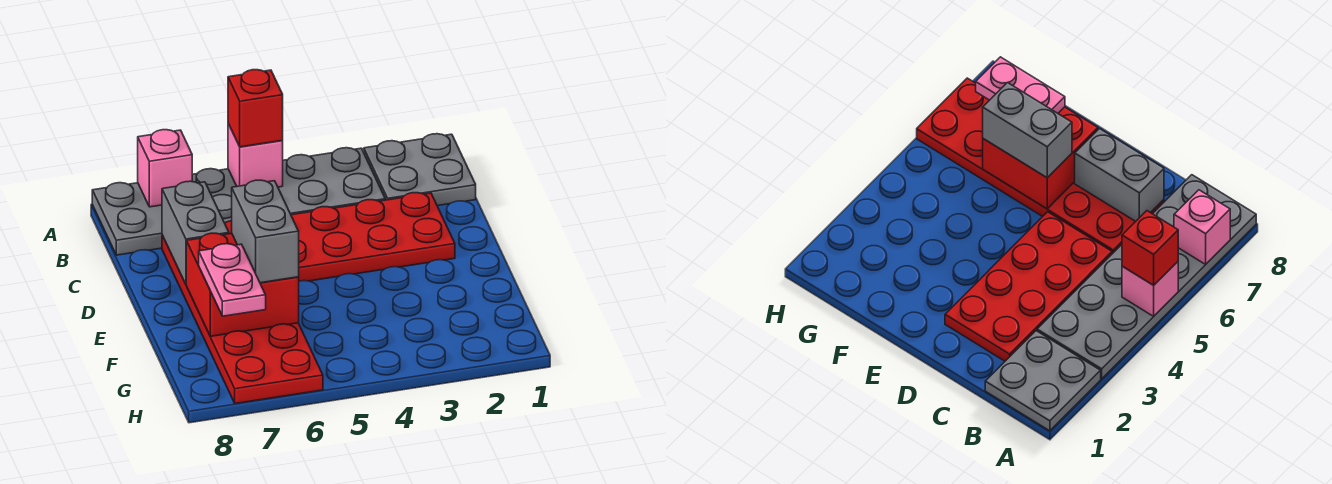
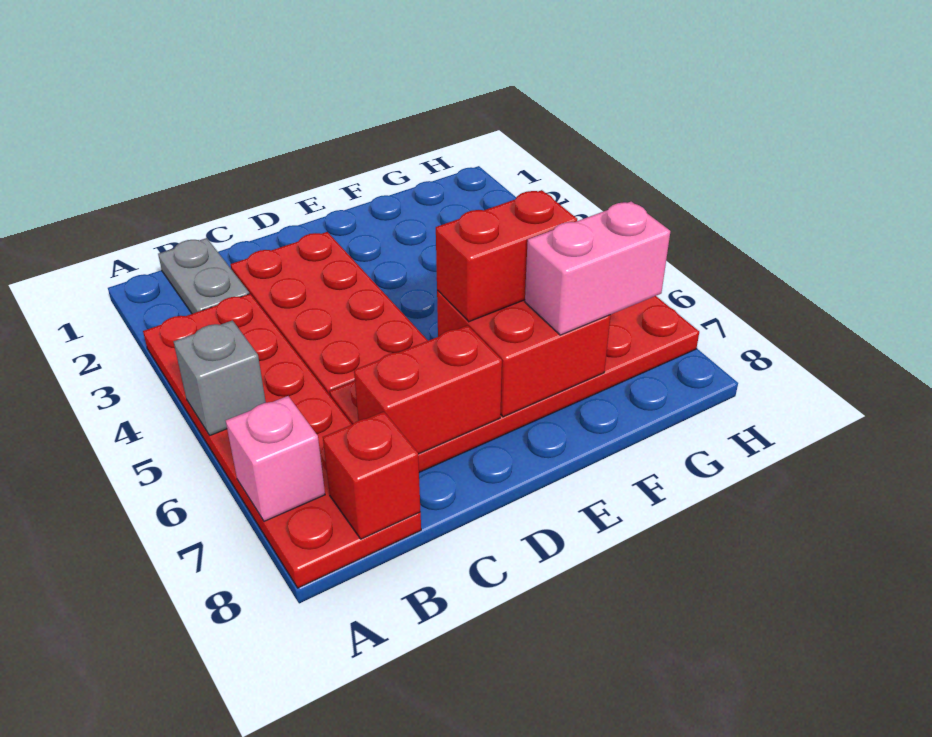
grey 2x2 plate [364,134,476,206] -> grey 1x2 plate [158,238,249,314]
grey 2x6 plate [92,148,385,255] -> red 2x6 plate [143,294,421,588]
pink 1x1 brick [228,123,283,187] -> grey 1x1 brick [174,320,266,436]
red 1x1 brick [228,70,283,147] -> red 1x1 brick moved to [323,412,420,539]
grey 1x2 brick [162,181,229,284] -> red 1x2 brick [354,325,502,454]
grey 1x2 brick [232,180,299,283] -> red 1x2 brick [436,190,577,322]
pink 1x2 plate [199,244,266,316] -> pink 1x2 brick [525,202,670,335]

